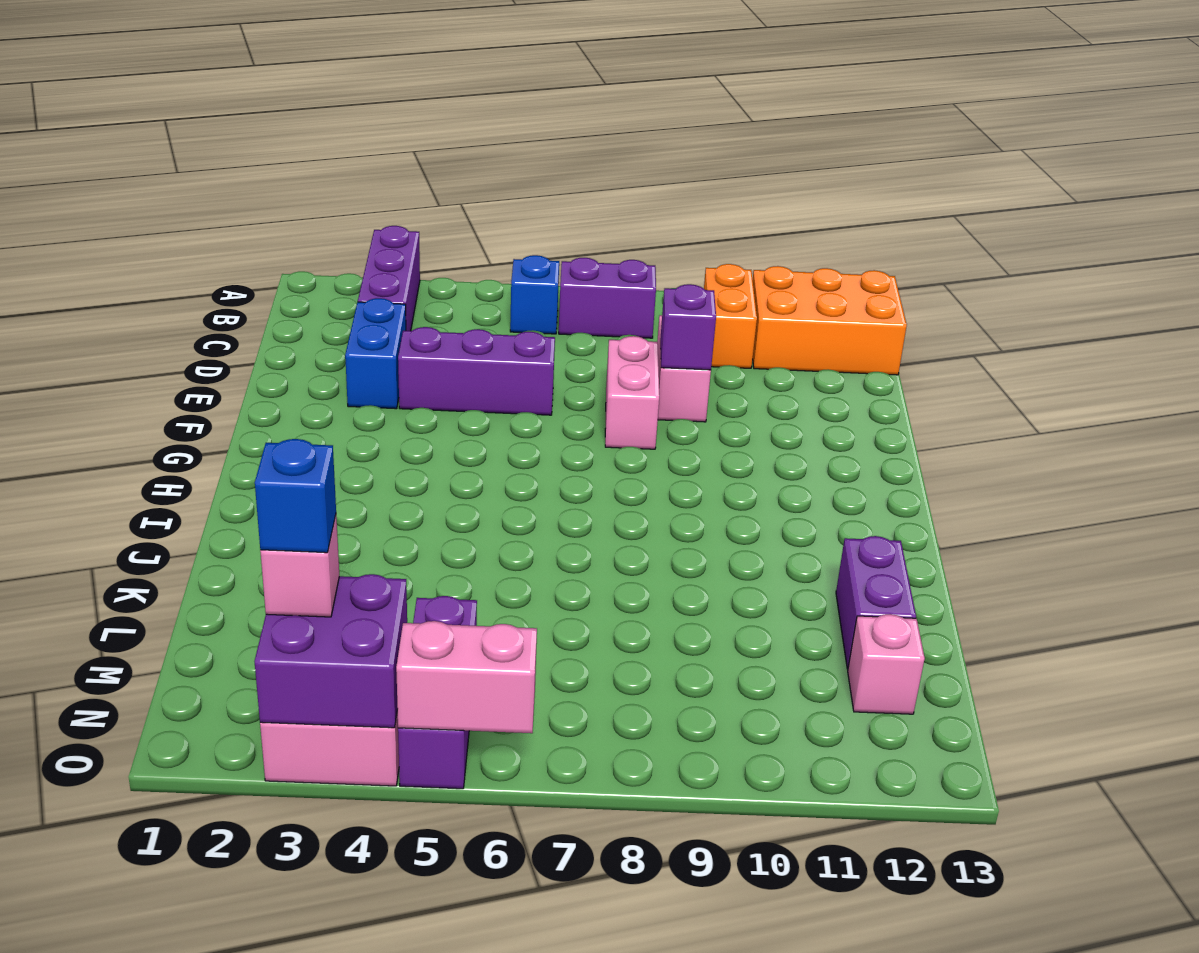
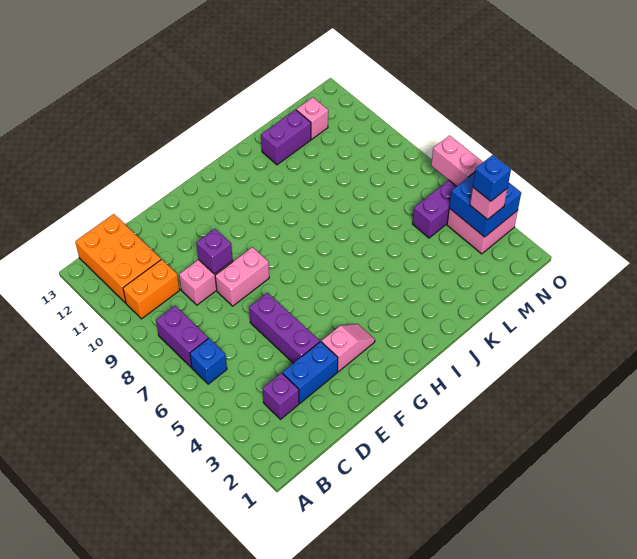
purple 1x3 brick [358,226,420,331] -> purple 1x1 brick [263,373,299,419]
none -> pink 1x2 slope [321,324,375,372]
purple 2x2 brick [255,574,407,728] -> blue 2x2 brick [449,172,521,237]

